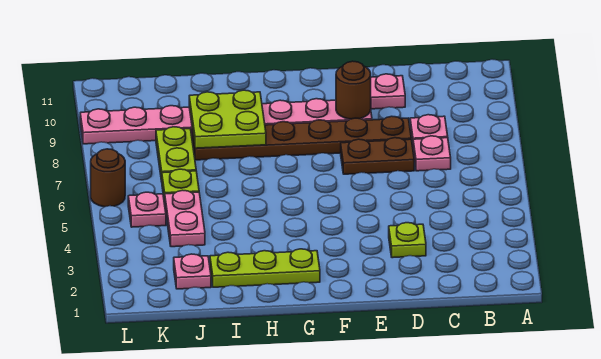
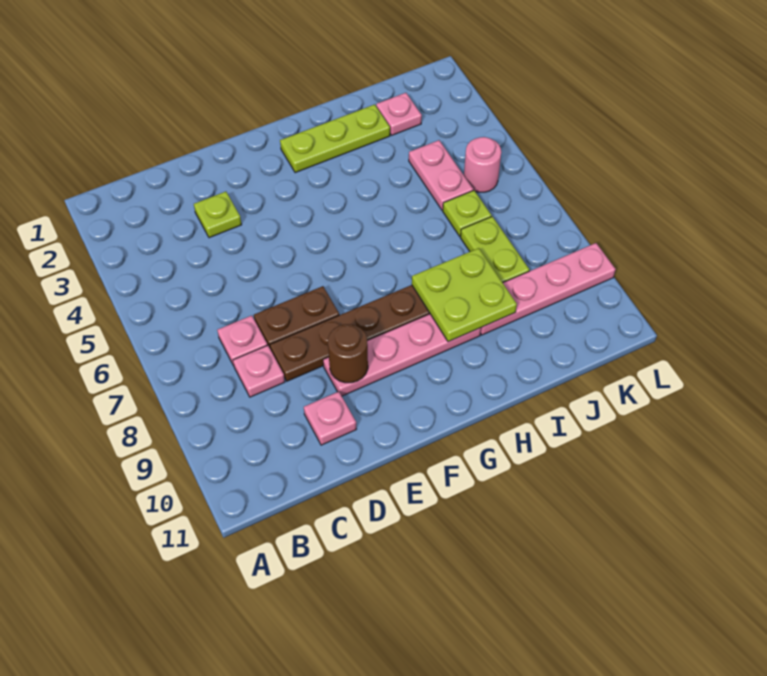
pink 1x1 plate [128,192,166,227] -> pink 1x1 round brick [464,137,501,192]
brown 1x1 round brick [91,149,125,207] -> none

